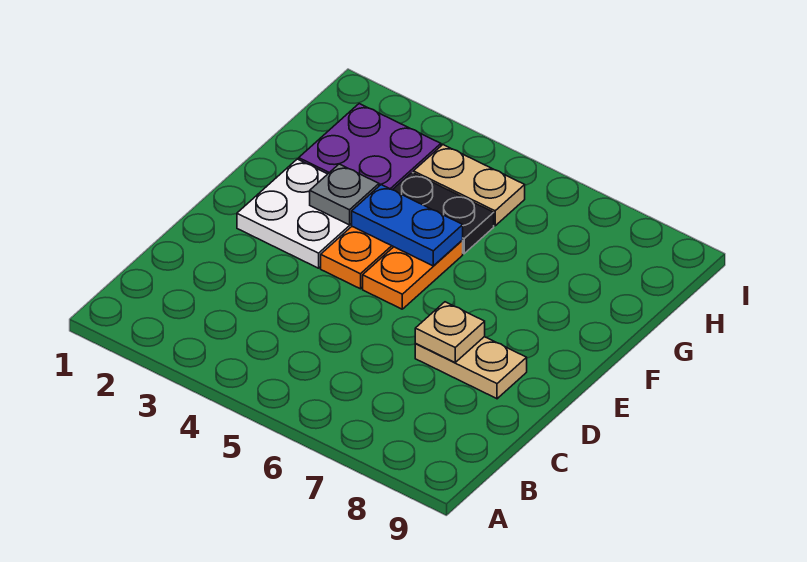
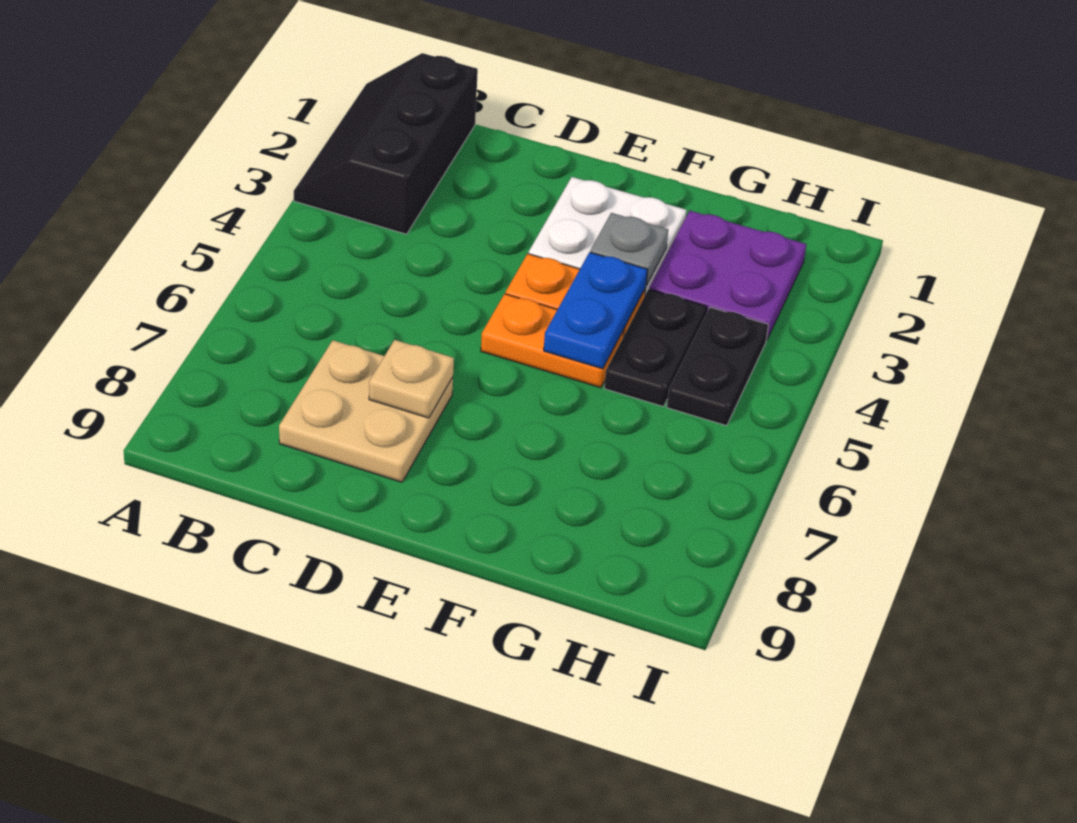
none -> black 2x3 slope [294,53,478,234]
tan 1x2 plate [415,337,527,399] -> tan 2x2 plate [279,340,453,482]
tan 1x2 plate [413,145,525,226] -> black 1x2 plate [667,307,769,426]

